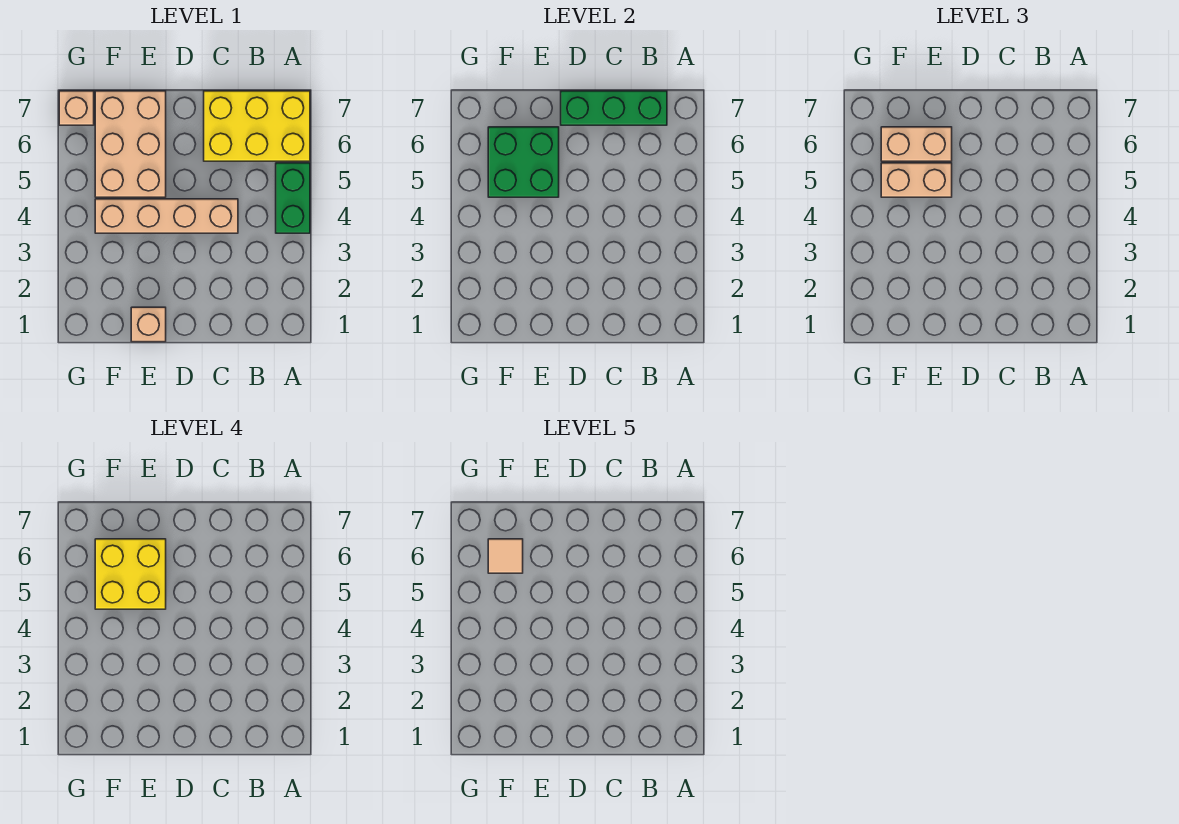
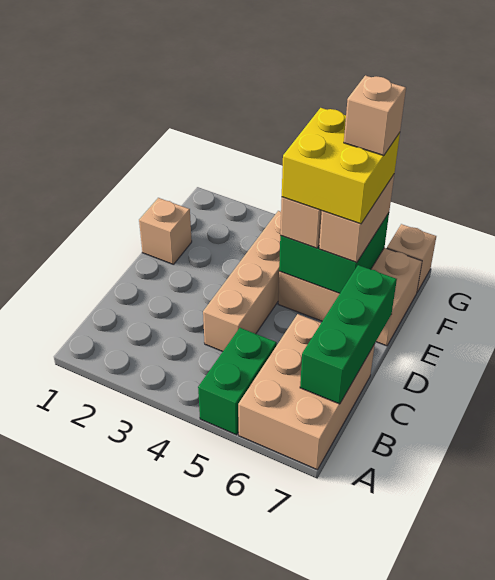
green 1x2 brick [276,163,310,233] -> green 1x2 brick turned to [198,328,277,435]
yellow 2x3 brick [204,91,310,161] -> tan 2x3 brick [238,314,375,470]
tan 1x1 tile [488,539,523,573] -> tan 1x1 brick [344,75,406,156]

